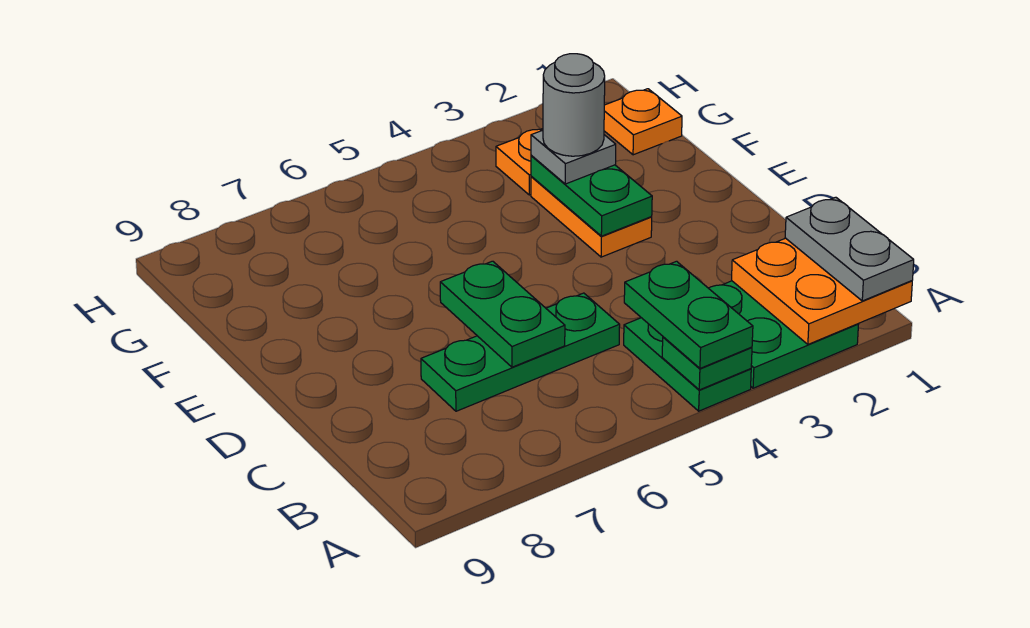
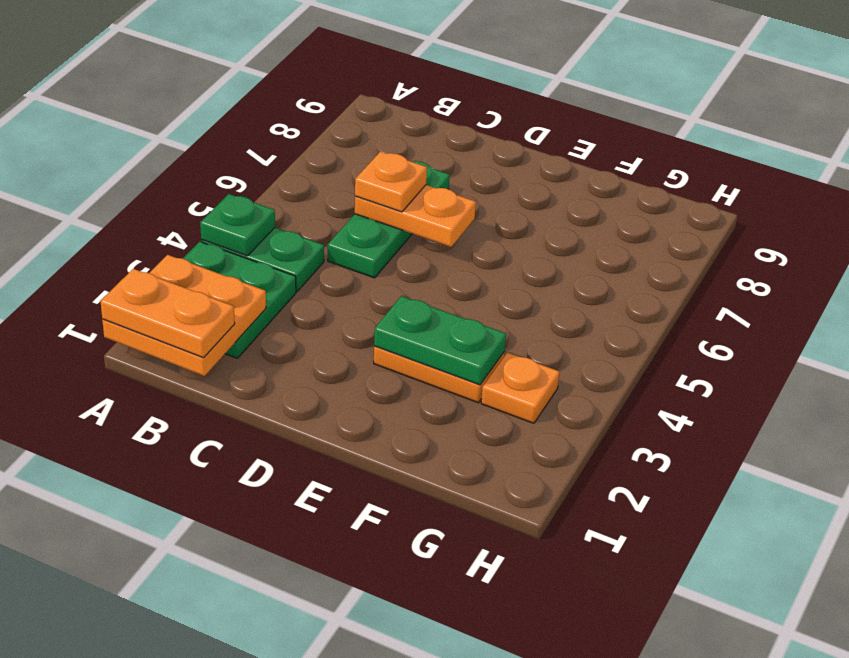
grey 1x2 plate [785,197,914,301] -> orange 1x2 plate [100,269,235,358]
green 1x2 plate [624,261,753,368] -> none
green 1x2 plate [440,261,565,367] -> orange 1x2 plate [355,185,476,247]
grey 1x1 plate [531,130,616,184] -> none
grey 1x1 round brick [543,54,605,156] -> none
orange 1x1 plate [604,89,682,155] -> orange 1x1 plate moved to [355,152,427,212]

